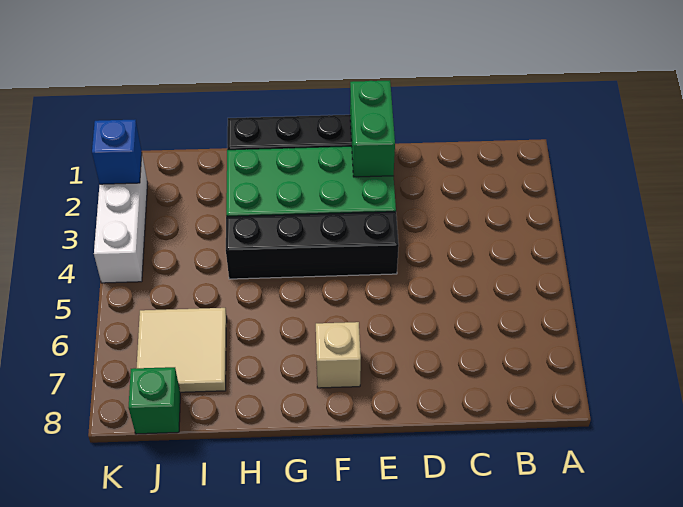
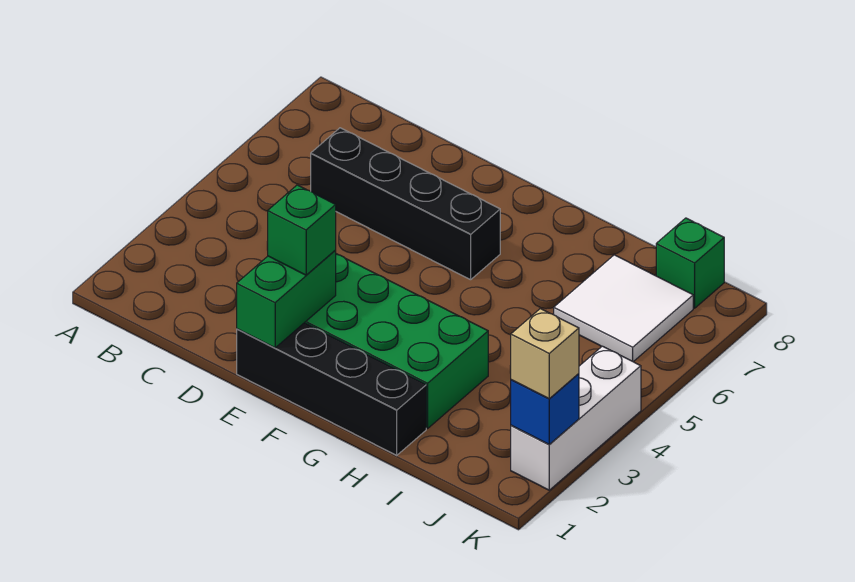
none -> green 1x1 brick [267,185,336,275]
black 1x4 brick [226,212,399,279] -> black 1x4 brick moved to [311,128,500,280]
tan 1x1 brick [316,322,361,388] -> tan 1x1 brick moved to [511,309,579,399]
tan 2x2 tile [137,308,227,392] -> white 2x2 tile [554,255,693,362]

